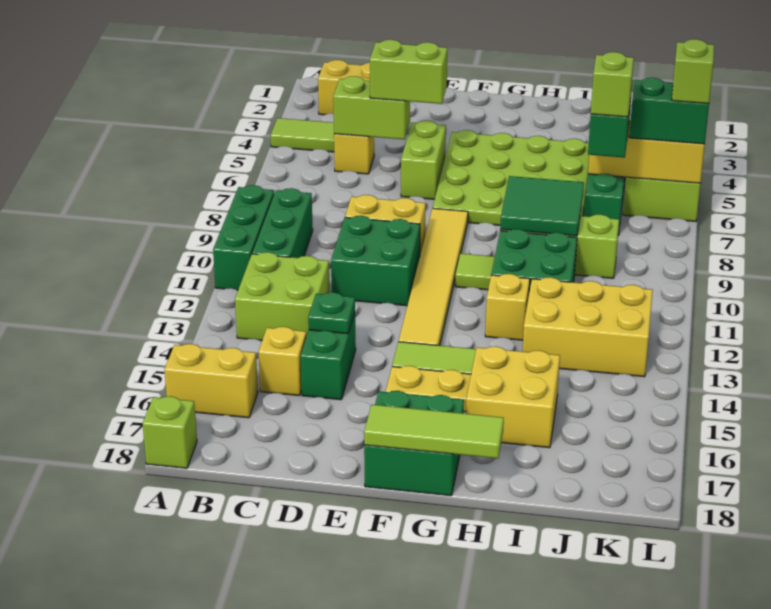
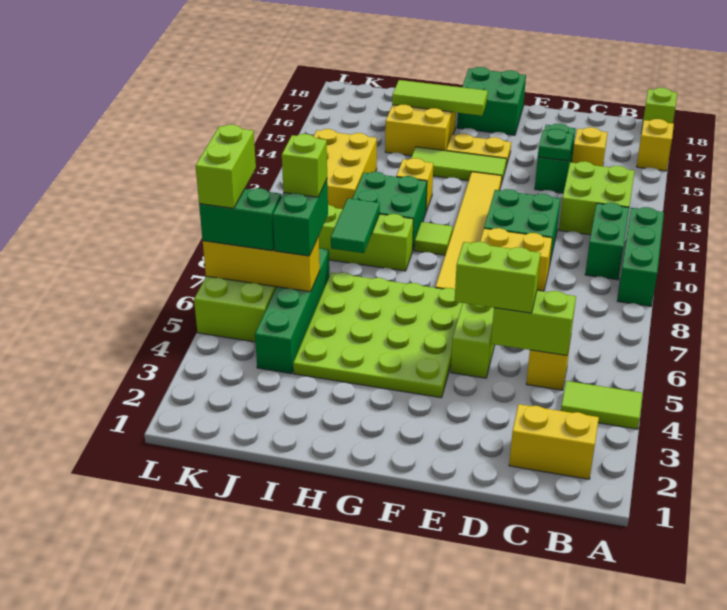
yellow 1x2 brick [164,344,258,418] -> yellow 1x1 brick [637,119,674,171]
green 1x3 brick [252,188,313,258] -> green 1x2 brick [585,203,629,280]
lime 1x3 tile [364,405,504,458] -> lime 1x3 tile moved to [392,80,488,116]
green 2x2 tile [500,176,584,236] -> green 1x2 tile [331,198,380,253]
yellow 2x3 brick [522,277,653,377] -> yellow 2x3 brick turned to [313,129,377,209]
lime 1x1 brick [672,39,714,104] -> lime 1x2 brick [196,125,256,208]

